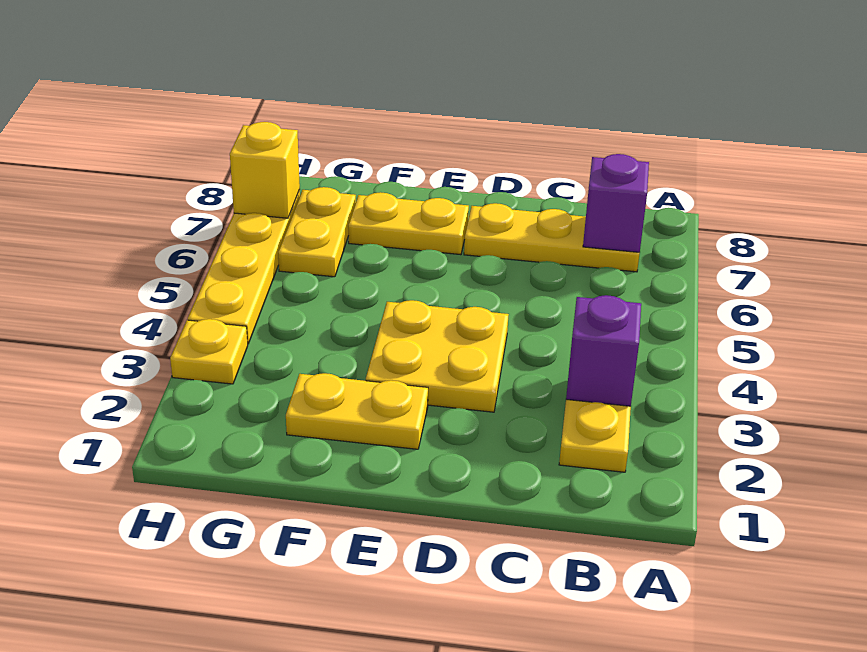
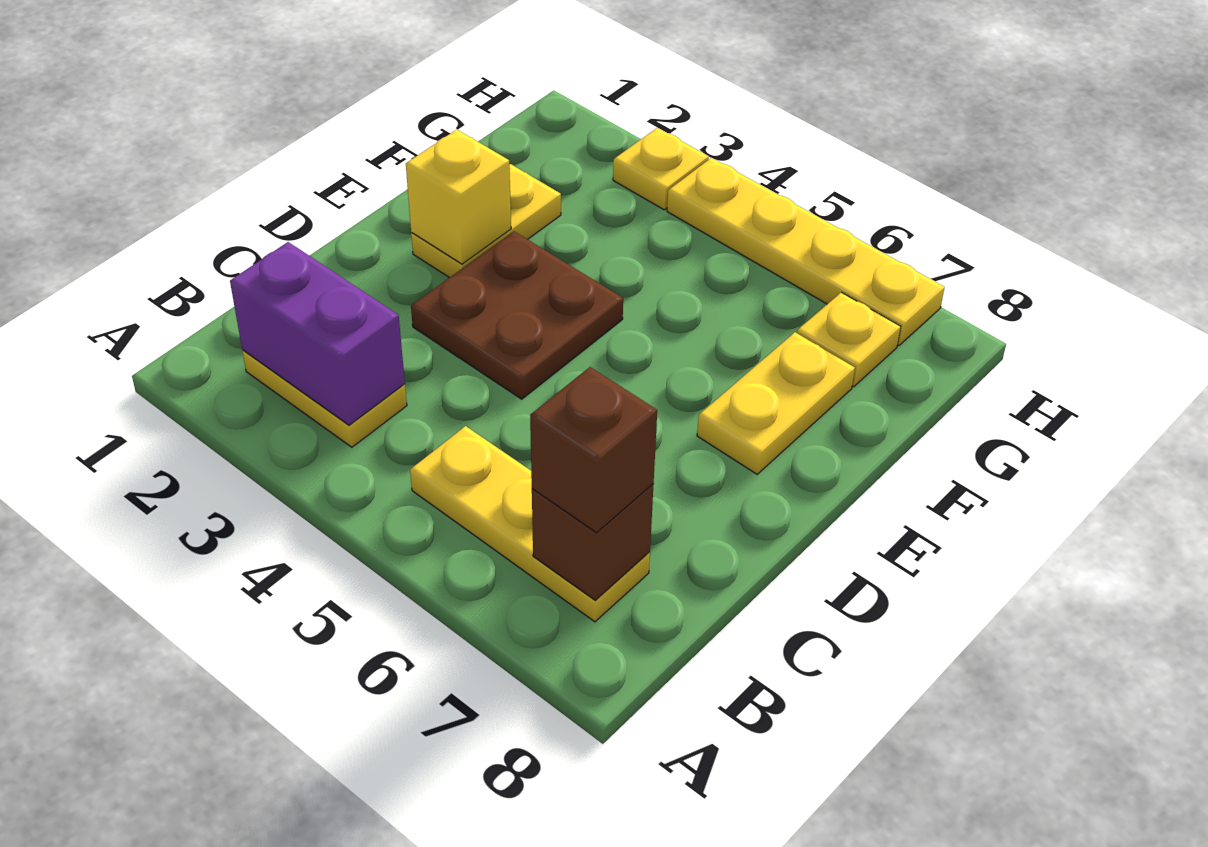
purple 1x1 brick [566,295,641,406] -> purple 1x2 brick [230,242,405,425]
yellow 1x3 plate [464,203,640,272] -> yellow 1x3 plate turned to [410,426,650,622]
purple 1x1 brick [583,154,649,252] -> brown 1x1 brick [532,484,654,600]
none -> brown 1x1 brick [530,367,657,533]
yellow 2x2 plate [366,300,509,412] -> brown 2x2 plate [411,231,623,399]
yellow 1x2 plate [278,187,356,277] -> yellow 1x1 plate [797,292,901,387]
yellow 1x1 brick [230,122,300,218] -> yellow 1x1 brick moved to [406,129,511,264]

